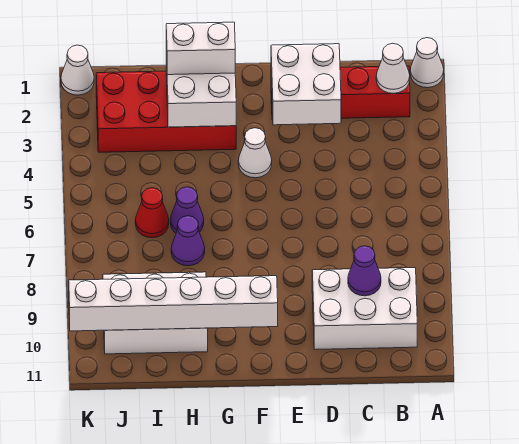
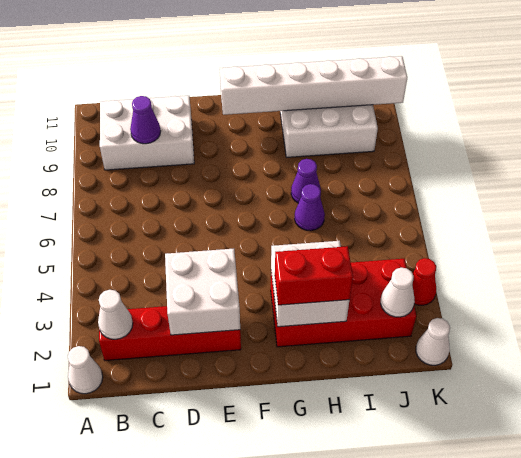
white 1x1 cone [238,128,272,178] -> white 1x1 cone moved to [381,267,415,317]
white 1x2 brick [166,22,235,75] -> red 1x2 brick [275,246,353,305]
red 1x1 cone [135,188,169,238] -> red 1x1 cone moved to [412,258,436,305]

